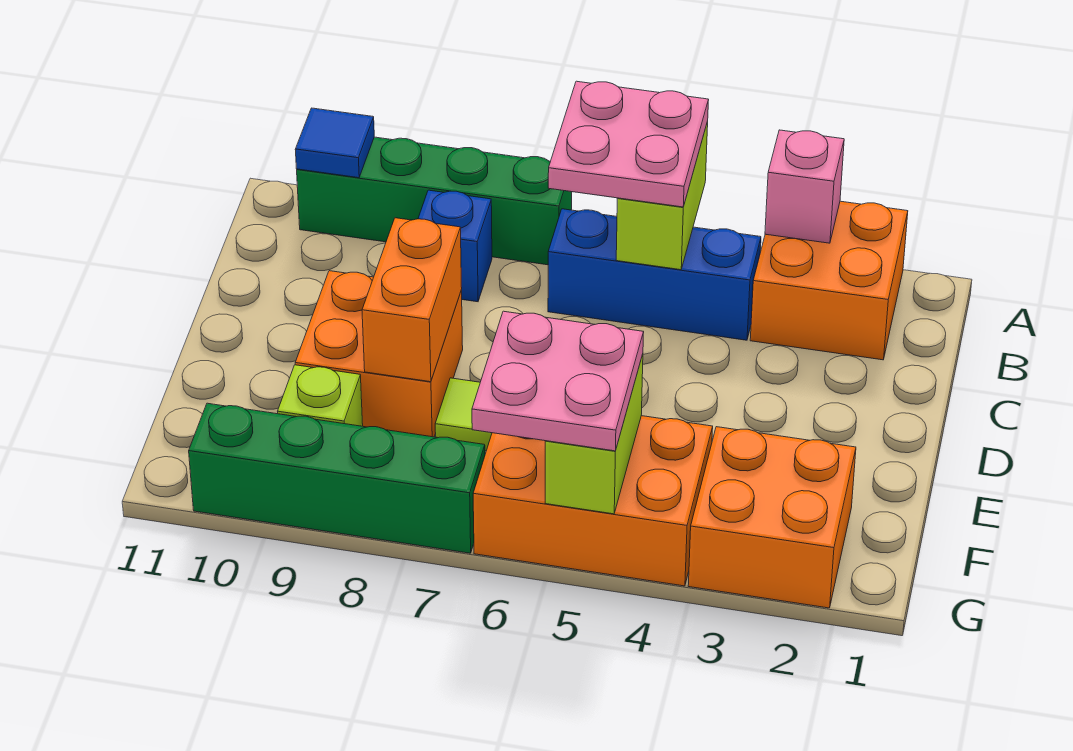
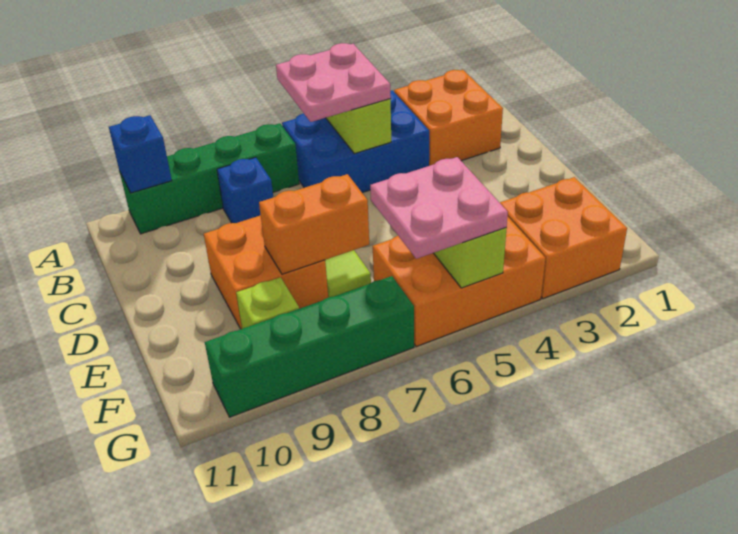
pink 1x1 brick [765,130,844,243] -> none
blue 1x1 tile [295,108,374,178] -> blue 1x1 brick [109,115,172,193]
blue 1x3 brick [548,209,761,340] -> blue 2x3 brick [282,90,429,193]
orange 1x2 brick [362,218,462,382] -> orange 1x2 brick turned to [259,174,369,274]

